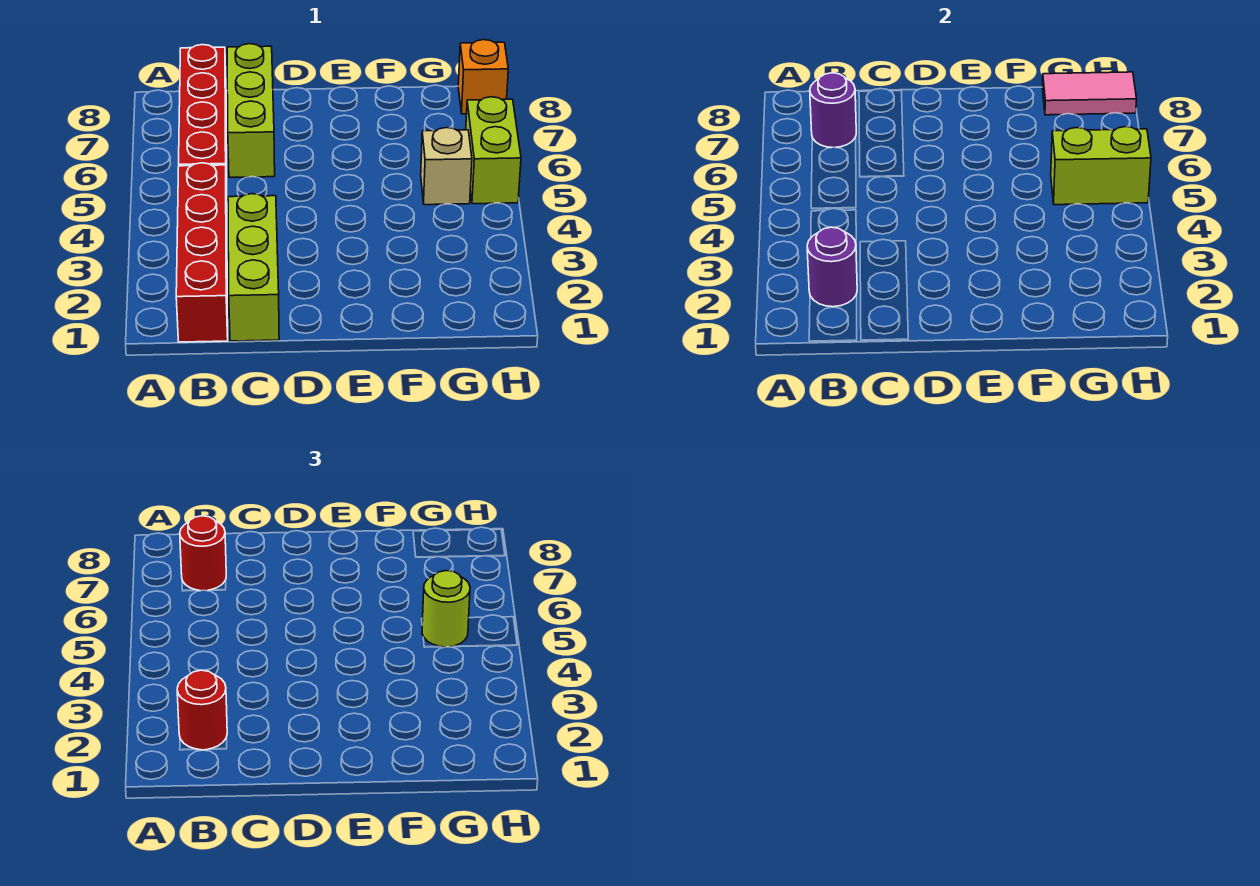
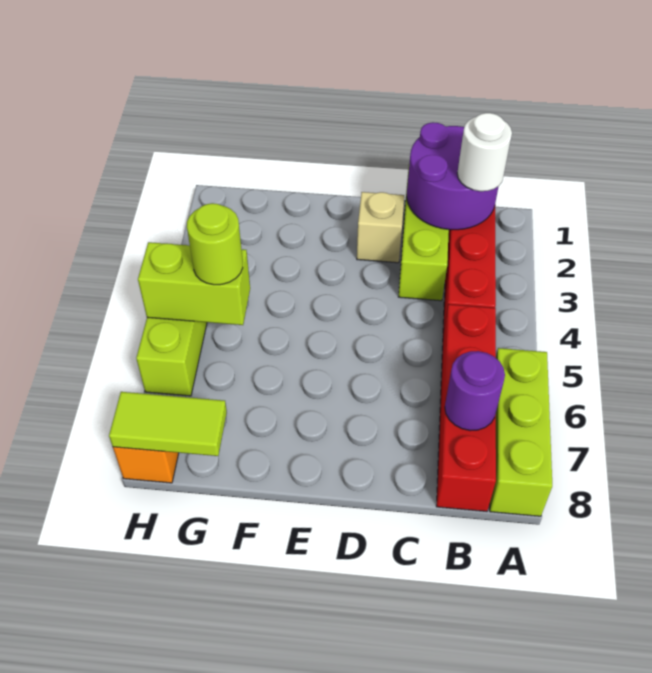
purple 1x1 round brick [807,227,857,307] -> purple 2x2 round brick [407,122,498,230]
red 1x1 round brick [177,670,227,750] -> white 1x1 round brick [457,113,512,191]
red 1x1 round brick [180,516,226,591] -> none
lime 1x3 brick [227,44,275,178] -> lime 1x3 brick moved to [490,348,552,516]
tan 1x1 brick [421,128,472,205] -> tan 1x1 brick moved to [357,192,404,263]
pink 1x2 tile [1042,72,1137,115] -> lime 1x2 tile [109,392,227,456]

